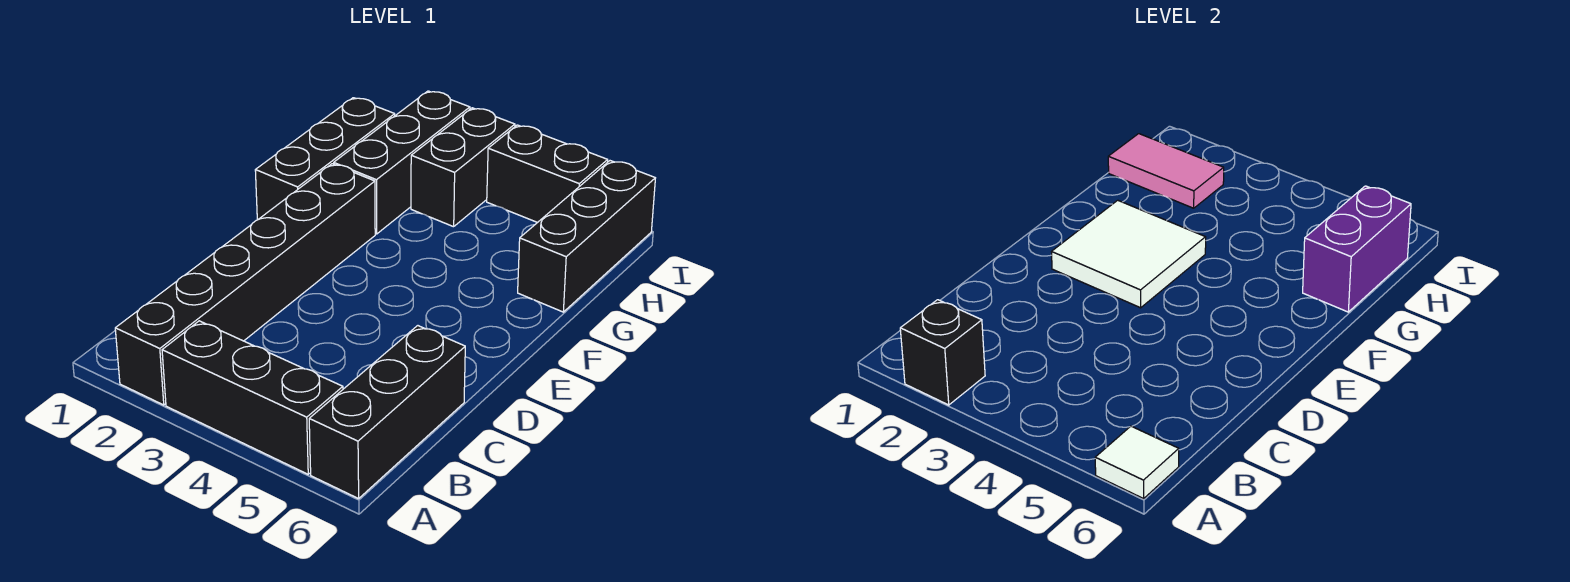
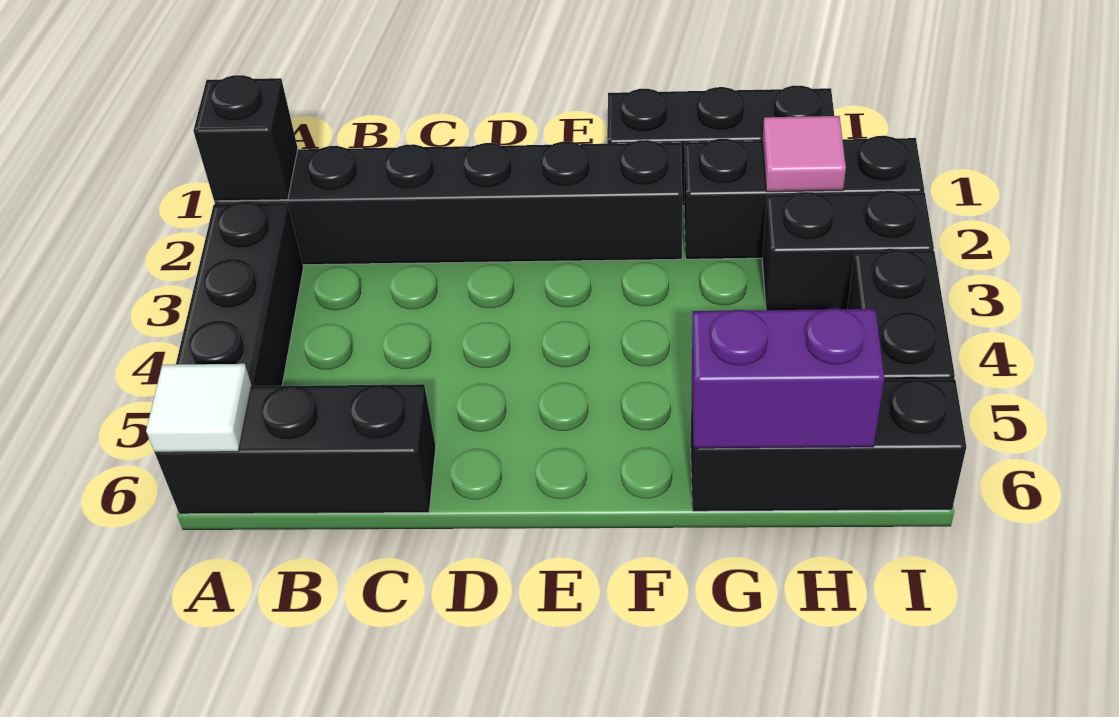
white 2x2 tile [1052,200,1206,308] -> none
pink 1x2 tile [1108,134,1224,208] -> pink 1x1 tile [763,116,846,192]

